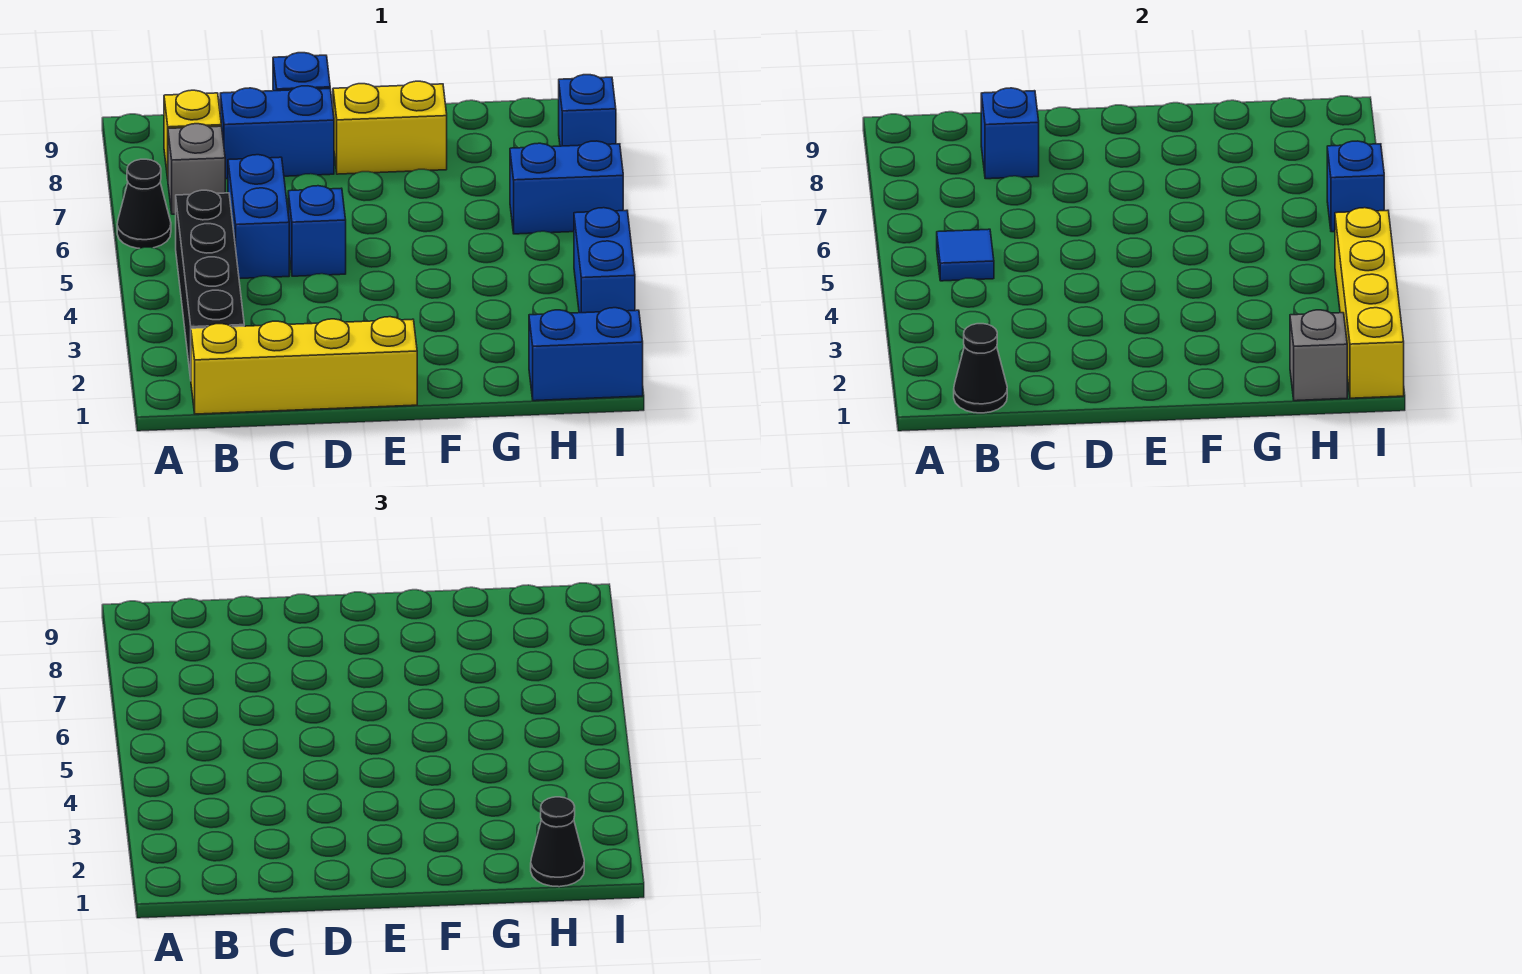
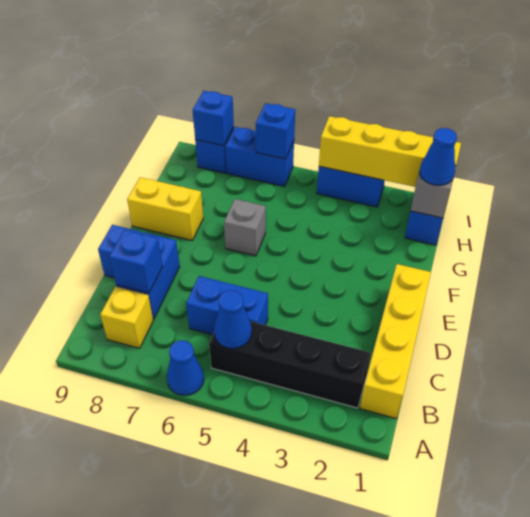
black 1x1 cone [117,159,171,248] -> blue 1x1 cone [167,340,204,396]
black 1x1 cone [954,324,1007,413] -> none
blue 1x1 tile [937,229,994,281] -> blue 1x1 cone [214,290,252,349]
grey 1x1 brick [168,124,225,214] -> grey 1x1 brick moved to [224,199,266,256]
blue 1x1 brick [288,186,346,276] -> blue 1x1 brick moved to [193,91,234,146]
yellow 1x2 brick [333,81,447,174] -> yellow 1x2 brick turned to [127,177,203,240]
black 1x1 cone [531,797,584,887] -> blue 1x1 cone [420,128,457,186]
blue 1x2 brick [510,141,623,234] -> blue 1x2 brick turned to [225,127,294,187]

